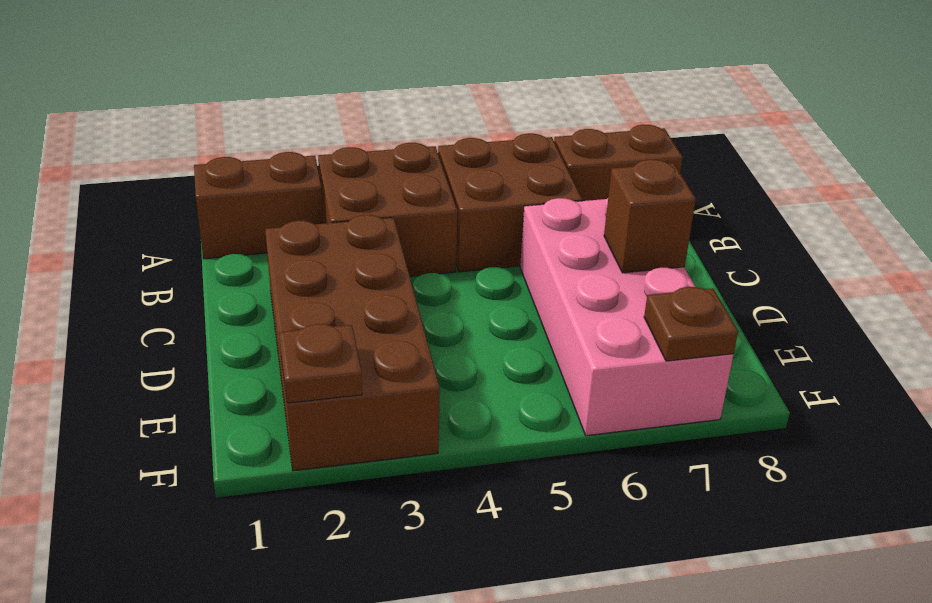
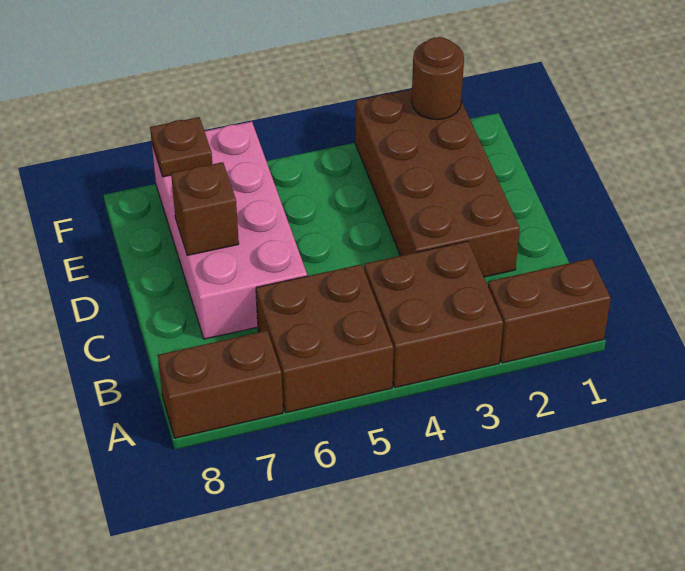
brown 1x1 plate [279,324,362,403] -> brown 1x1 round brick [412,37,464,120]

